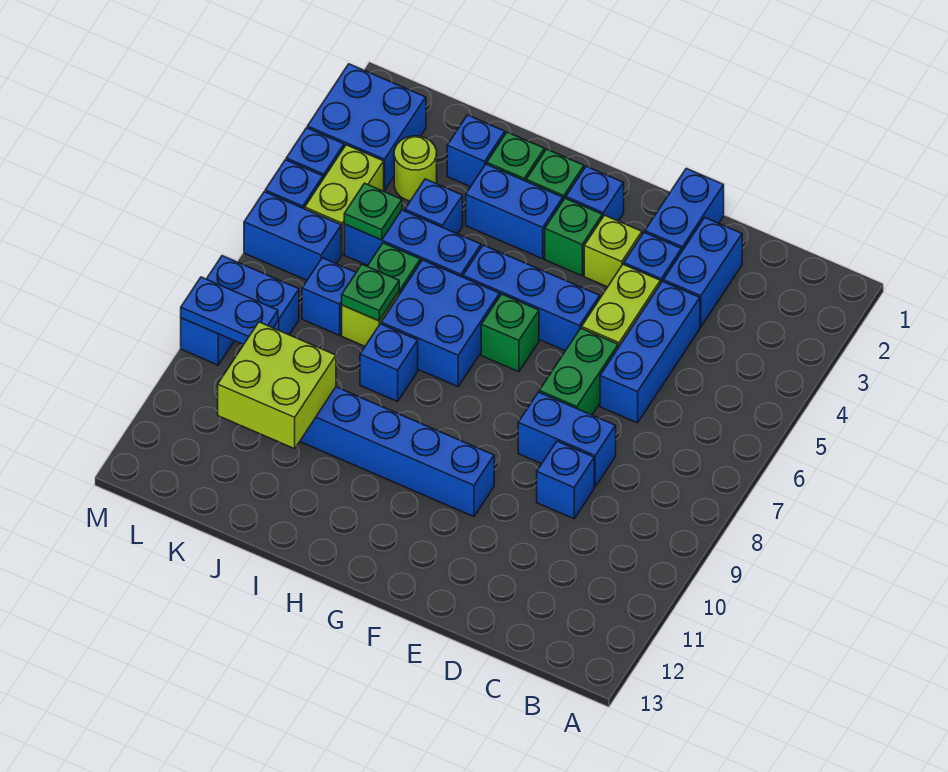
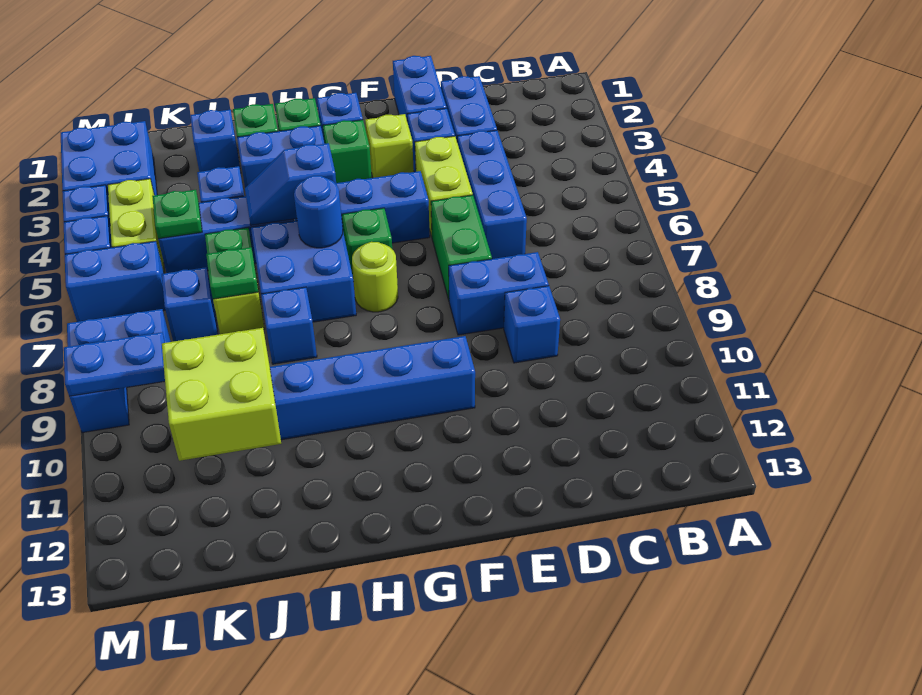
none -> blue 1x2 slope [245,143,336,225]
none -> blue 1x1 round brick [294,176,343,248]
lime 1x1 round brick [394,136,437,201] -> lime 1x1 round brick moved to [352,242,398,312]

